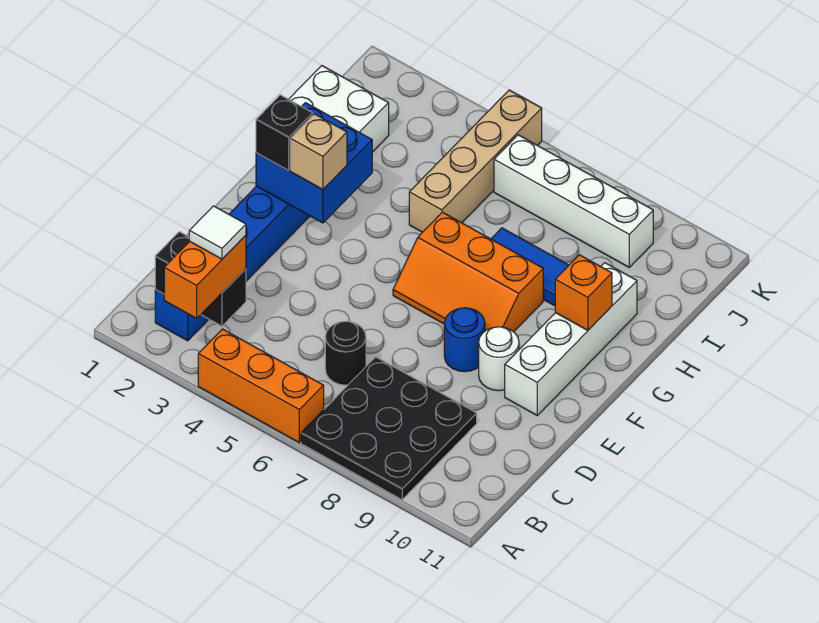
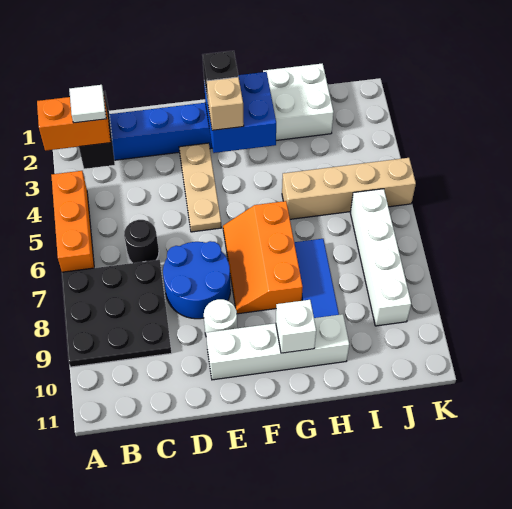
none -> tan 1x3 plate [179,143,221,232]
blue 1x1 round brick [444,308,485,372] -> blue 2x2 round brick [163,241,231,319]
orange 1x1 brick [555,255,612,330] -> white 1x1 brick [276,300,316,353]

